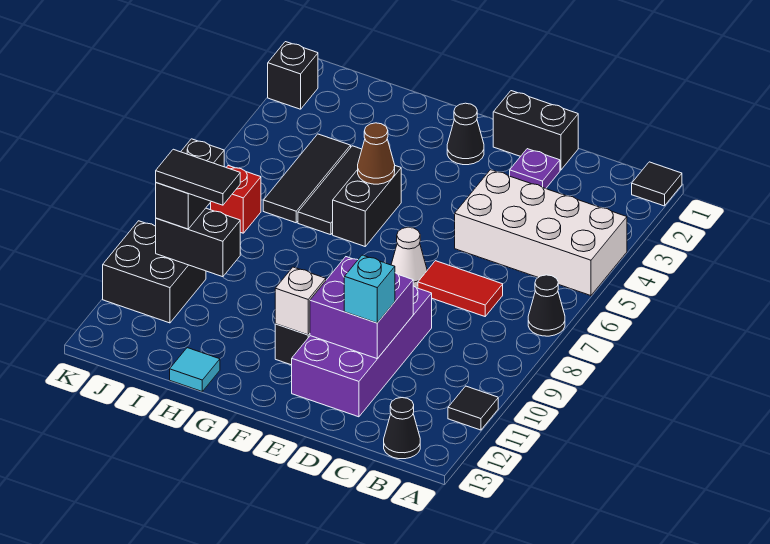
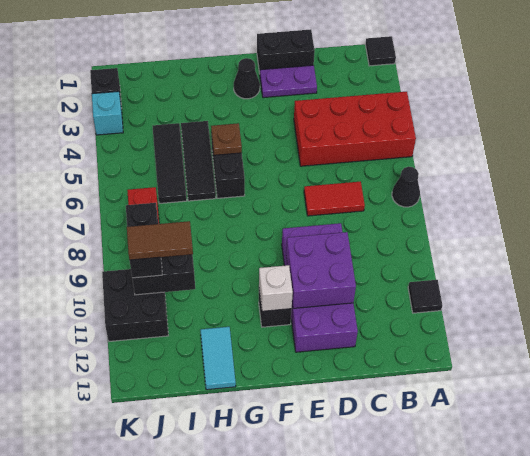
white 2x4 brick [455,170,627,296] -> red 2x4 brick [294,92,416,166]
black 1x1 cone [384,398,420,459] -> none
purple 1x1 plate [510,149,560,189] -> purple 1x2 plate [260,65,317,98]
cyan 1x1 brick [344,255,395,323] -> cyan 1x1 brick moved to [92,91,123,135]
white 1x1 cone [391,227,427,288] -> none
brown 1x1 cone [358,123,395,184] -> brown 1x1 plate [211,123,242,155]
cyan 1x1 tile [170,348,220,391] -> cyan 1x2 tile [200,327,236,390]
black 1x2 tile [156,149,240,205] -> brown 1x2 tile [127,221,193,260]

